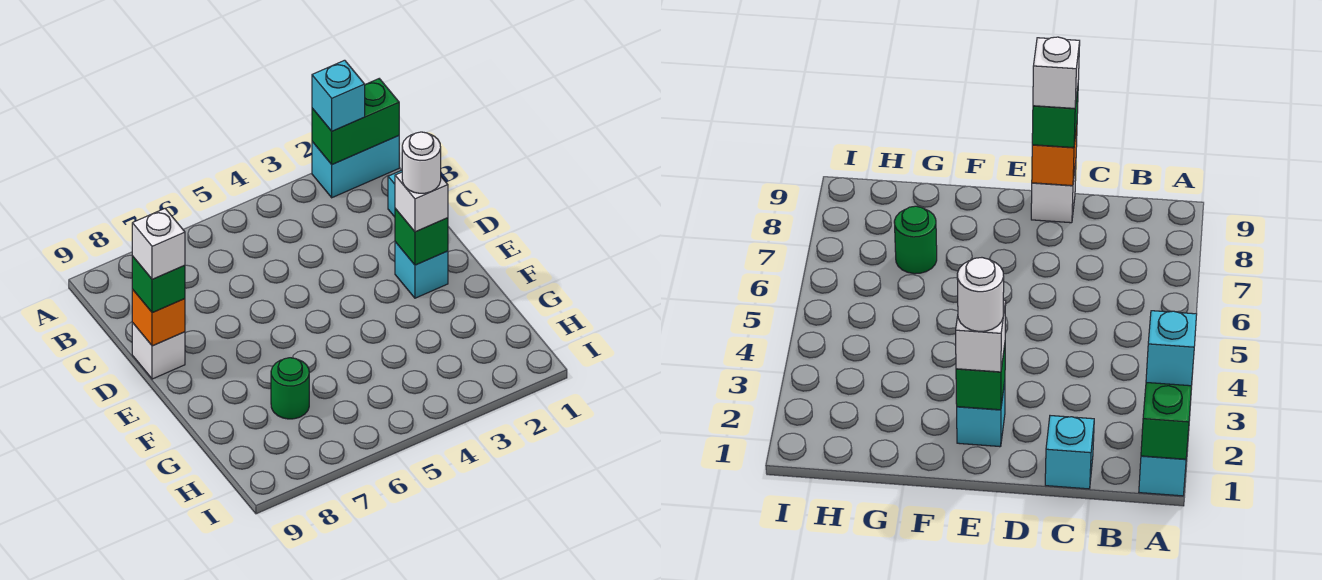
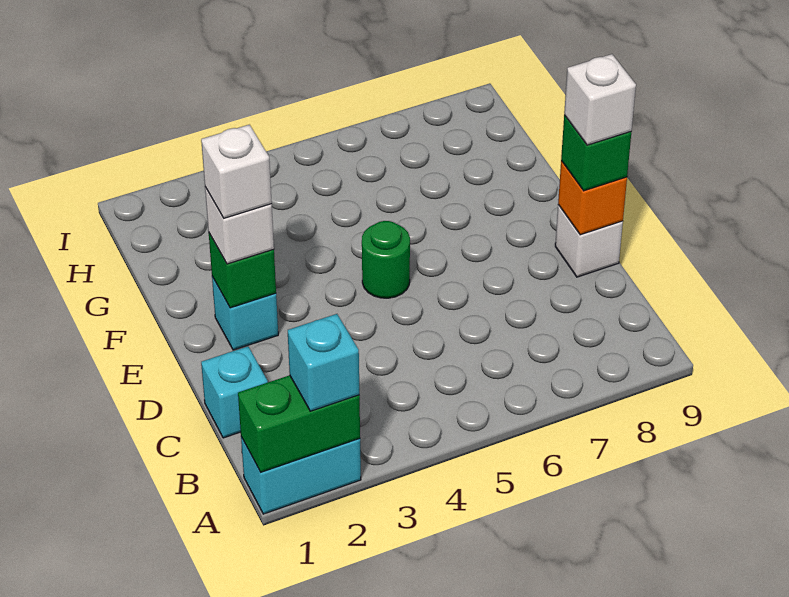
white 1x1 round brick [402,132,441,193] -> white 1x1 brick [201,125,272,218]
green 1x1 round brick [271,358,309,419] -> green 1x1 round brick moved to [362,221,410,298]

